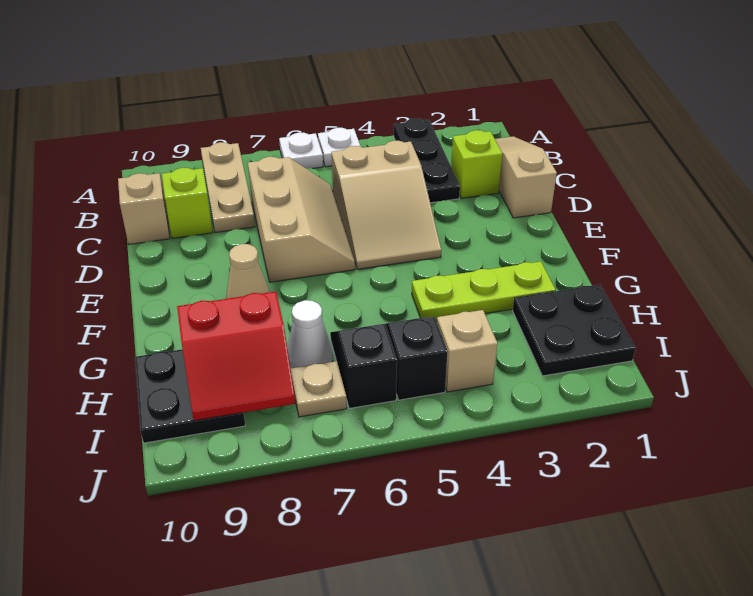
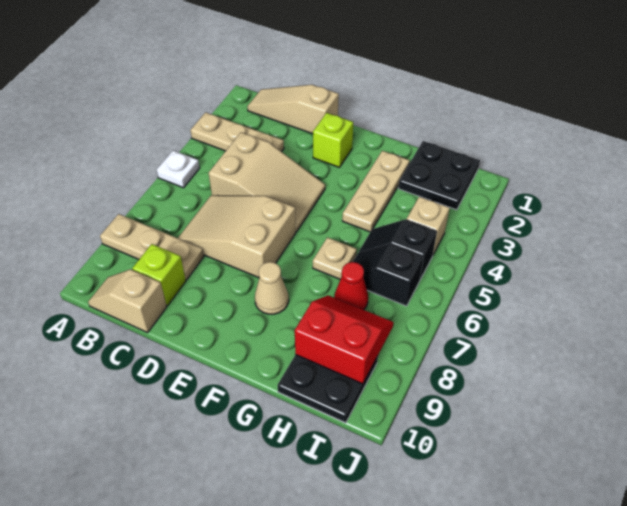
black 1x3 plate [394,118,460,203] -> tan 1x3 plate [190,112,284,152]
white 1x1 plate [279,133,323,169] -> none
lime 1x1 brick [451,130,503,199] -> lime 1x1 brick moved to [313,113,353,167]
tan 2x3 slope [248,157,355,282] -> tan 2x3 slope turned to [178,195,296,278]
lime 1x3 plate [412,261,556,321] -> tan 1x3 plate [342,151,410,232]
white 1x1 cone [287,300,333,368] -> red 1x1 cone [334,262,368,310]
red 2x2 slope [177,292,295,421] -> red 2x2 slope turned to [295,295,394,384]
tan 1x1 plate [291,361,347,417] -> tan 1x1 plate moved to [313,237,357,279]

